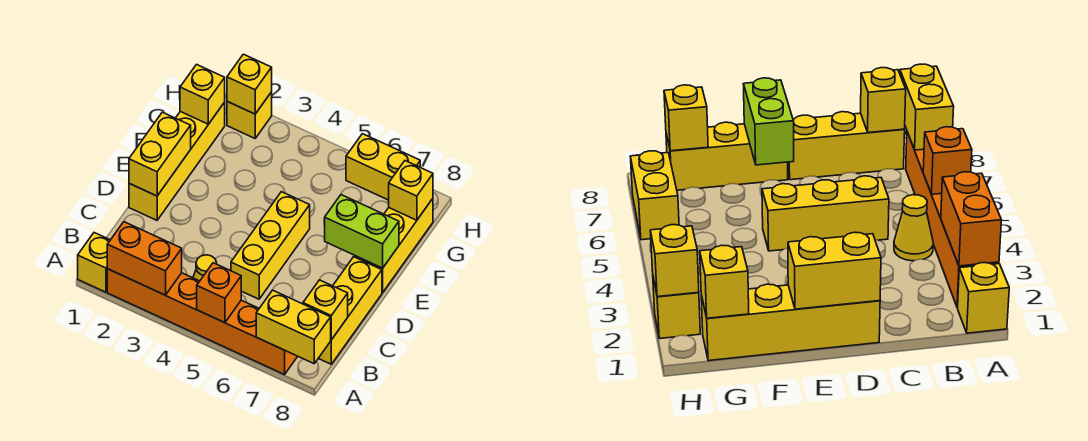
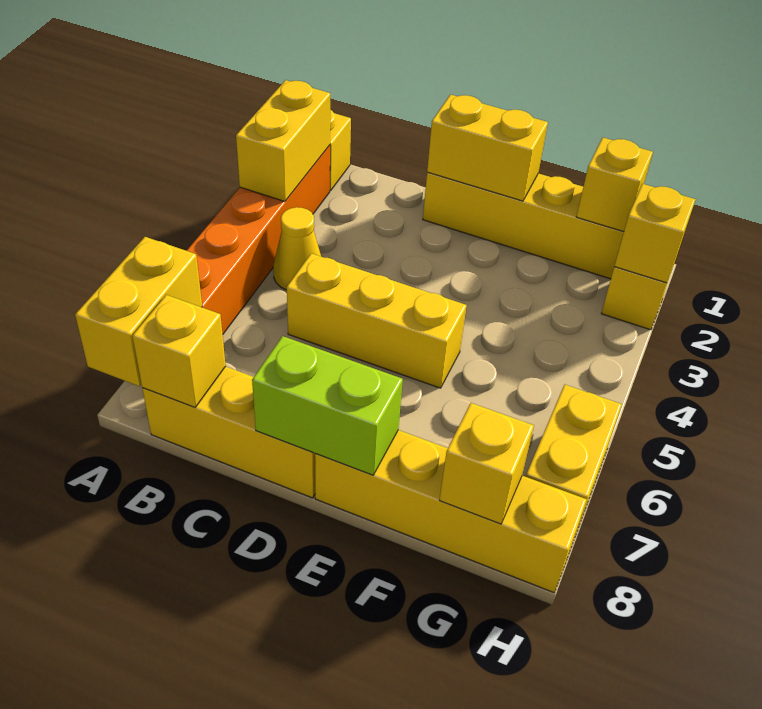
orange 1x2 brick [107,222,182,295] -> yellow 1x2 brick [236,80,330,201]
orange 1x1 brick [197,263,241,323] -> none
lime 1x2 brick [325,195,399,268] -> lime 1x2 brick turned to [252,336,403,475]
yellow 1x3 brick [354,199,433,293] -> yellow 1x4 brick [315,430,587,593]

